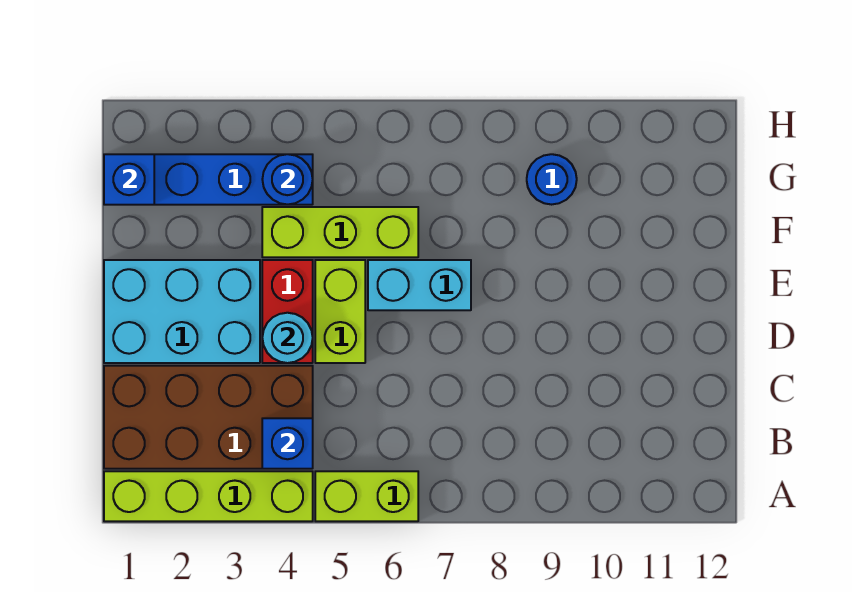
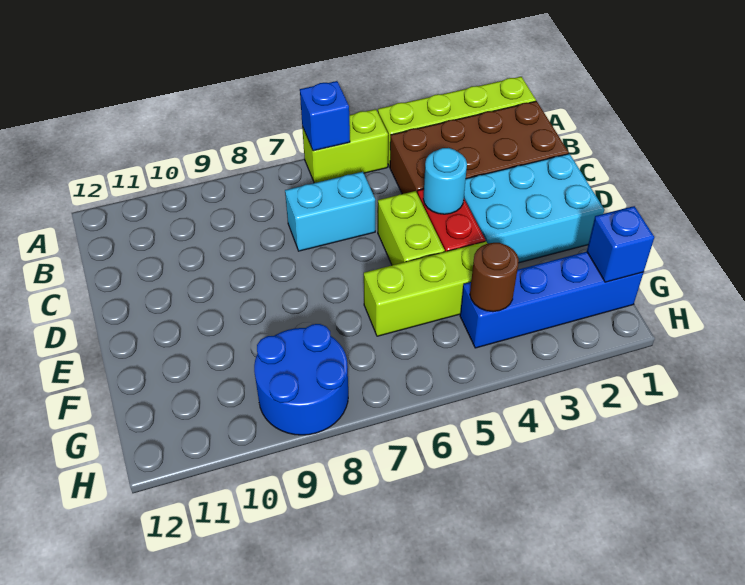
blue 1x1 brick [262,418,313,469] -> blue 1x1 brick moved to [300,81,350,151]
cyan 1x2 brick [368,260,471,310] -> cyan 1x2 brick moved to [285,172,375,251]
blue 1x1 round brick [262,154,313,205] -> brown 1x1 round brick [470,243,519,312]
blue 1x1 round brick [527,154,577,205] -> blue 2x2 round brick [254,324,348,435]

